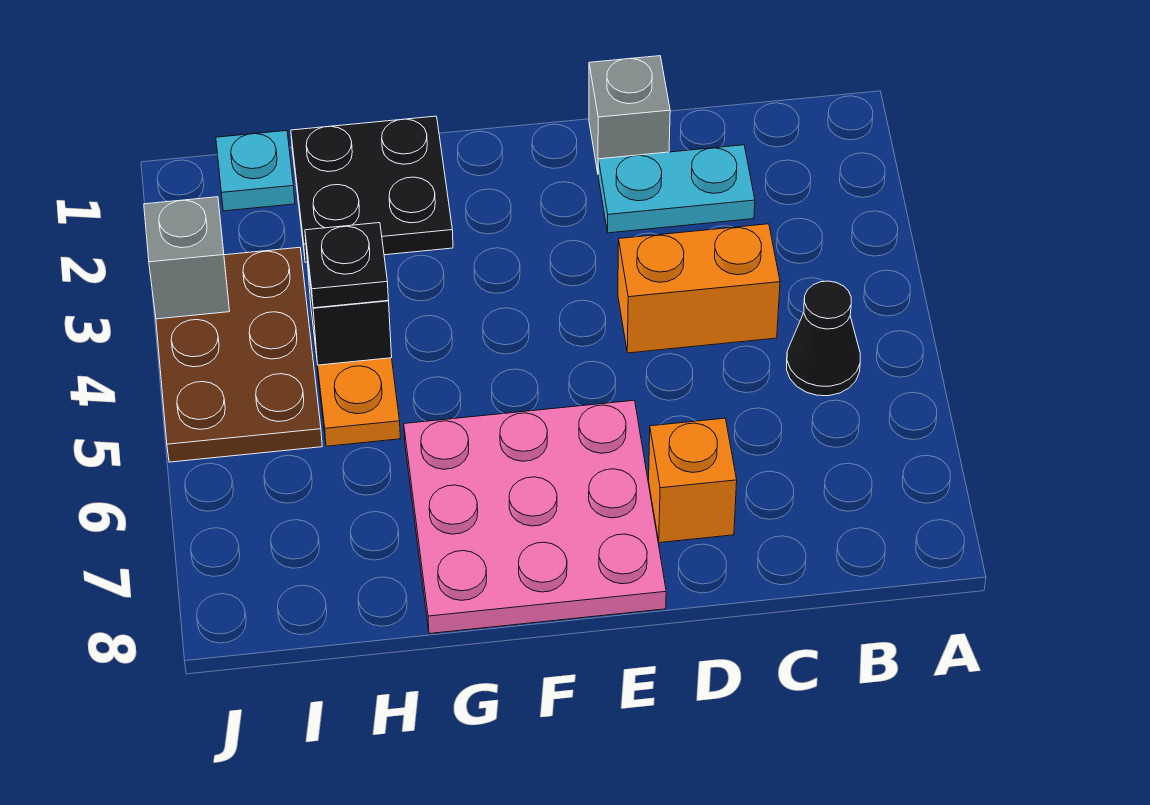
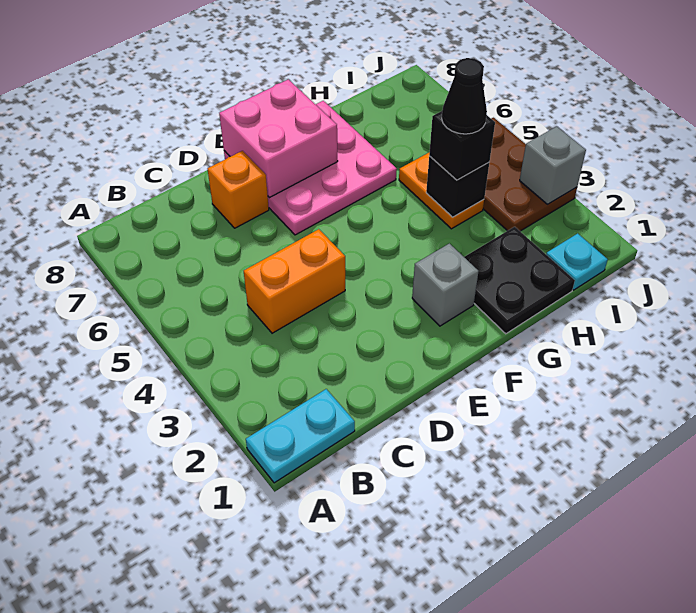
black 1x1 cone [787,281,860,396] -> black 1x1 cone moved to [442,58,487,134]
cyan 1x2 plate [598,145,755,233] -> cyan 1x2 plate moved to [246,389,355,483]
grey 1x1 brick [589,56,670,172] -> grey 1x1 brick moved to [412,243,479,326]
none -> pink 2x2 brick [219,79,338,198]
black 1x1 plate [305,223,388,308] -> black 1x1 brick [429,111,495,180]

